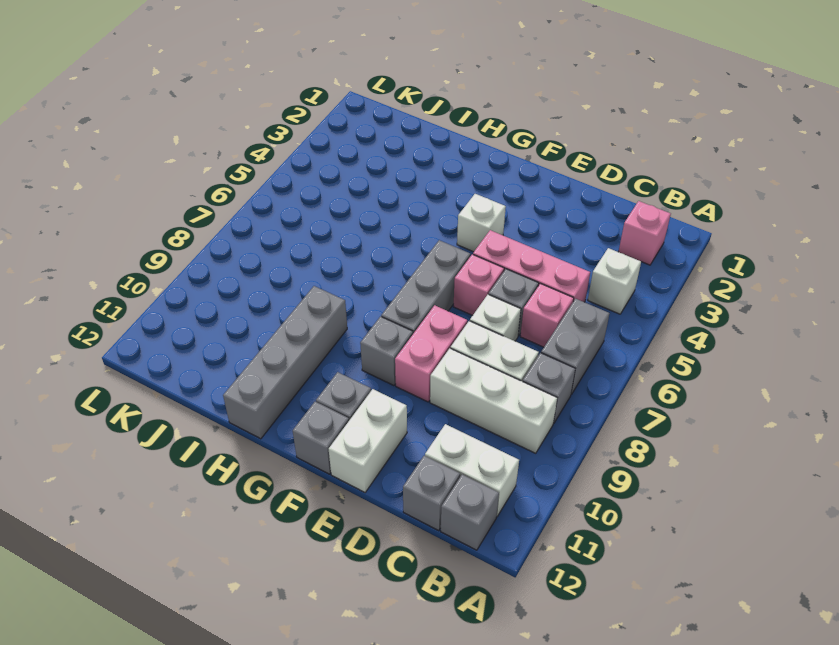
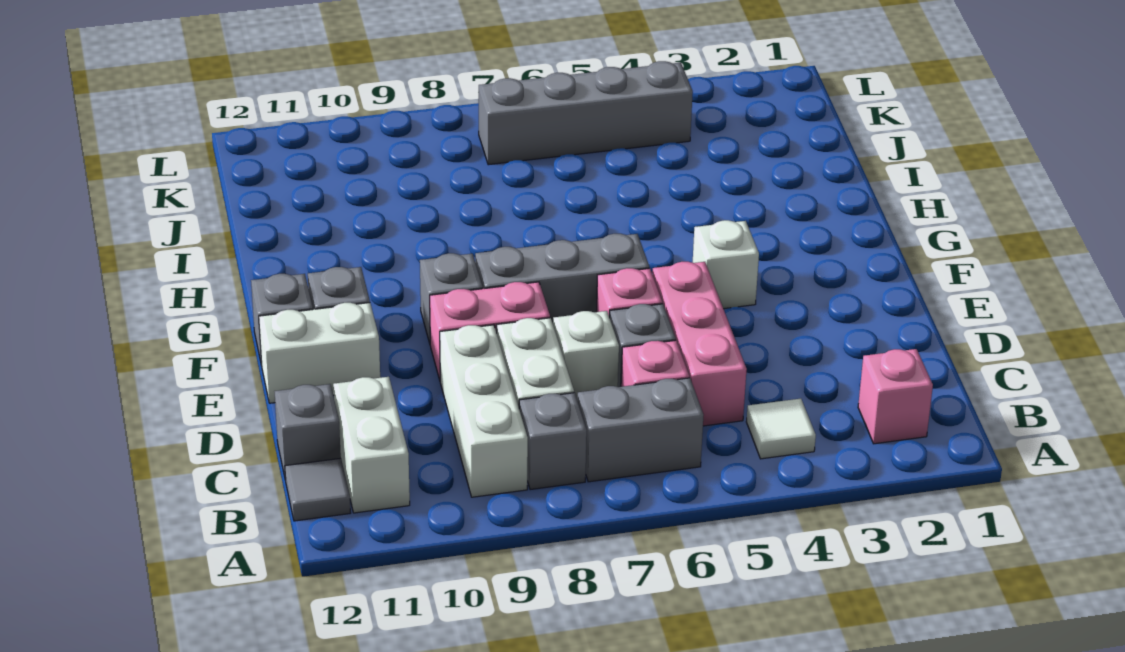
white 1x1 brick [588,248,641,314] -> white 1x1 tile [746,399,816,459]
grey 1x1 brick [441,475,499,550] -> grey 1x1 tile [285,458,351,521]
grey 1x4 brick [223,286,347,439] -> grey 1x4 brick moved to [479,61,693,165]

